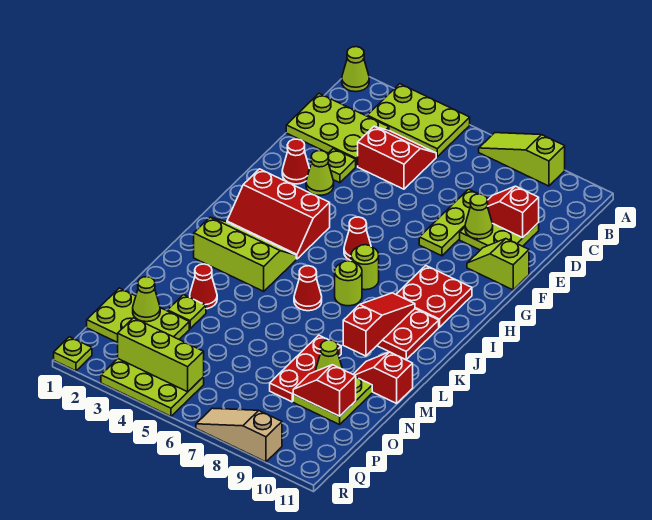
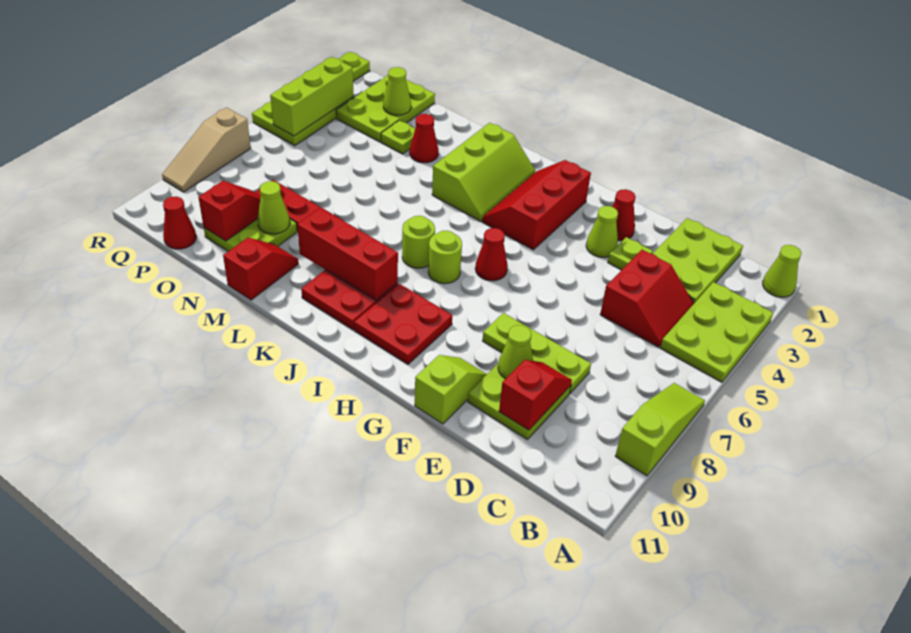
red 1x3 slope [343,293,415,356] -> red 1x3 brick [297,208,398,300]
red 1x1 cone [294,266,322,311] -> red 1x1 cone moved to [163,196,196,249]
tan 1x3 slope [196,408,282,462] -> tan 1x3 slope turned to [162,108,251,192]

